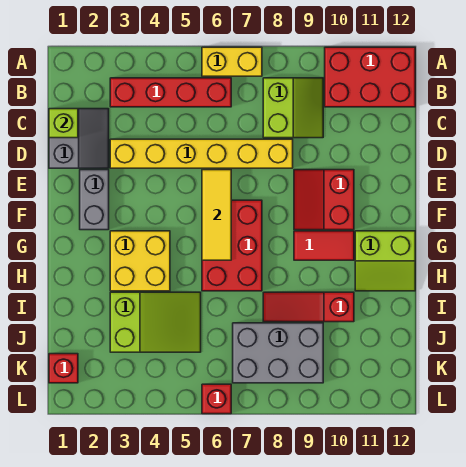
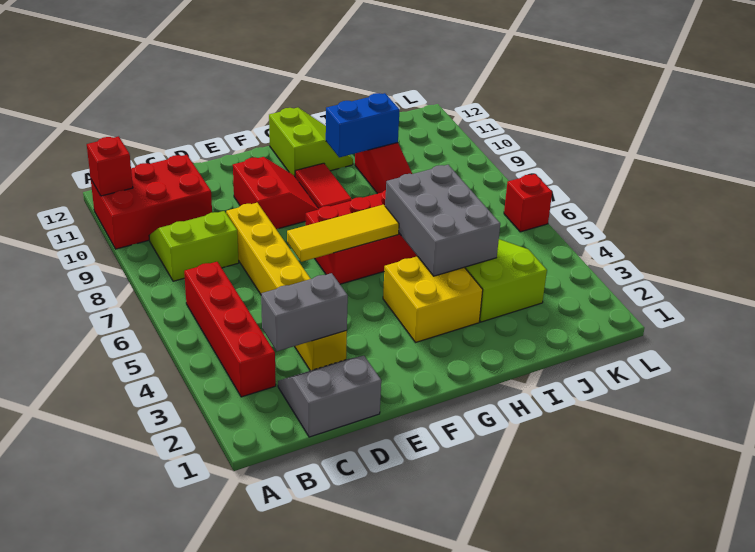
yellow 1x2 brick [202,47,262,76] -> none
red 2x3 brick [325,47,415,107] -> red 2x3 brick turned to [91,155,212,249]
lime 1x1 brick [49,109,78,138] -> none
grey 1x2 brick [80,170,109,230] -> grey 1x2 brick moved to [261,273,348,351]
red 2x2 slope [294,170,354,230] -> red 2x2 slope turned to [233,157,319,229]
none -> blue 1x2 brick [326,93,400,157]
grey 2x3 brick [233,323,323,383] -> grey 2x3 brick moved to [385,165,500,276]
red 1x1 brick [49,354,78,383] -> red 1x1 brick moved to [87,136,133,196]

